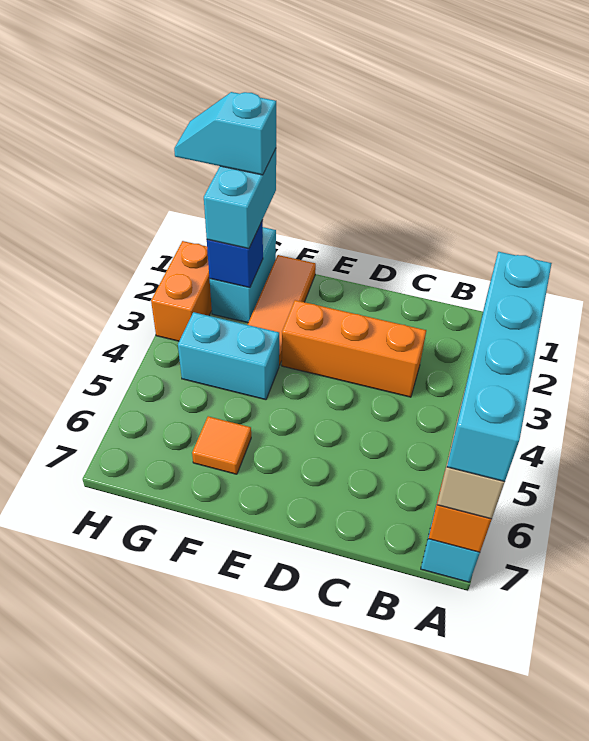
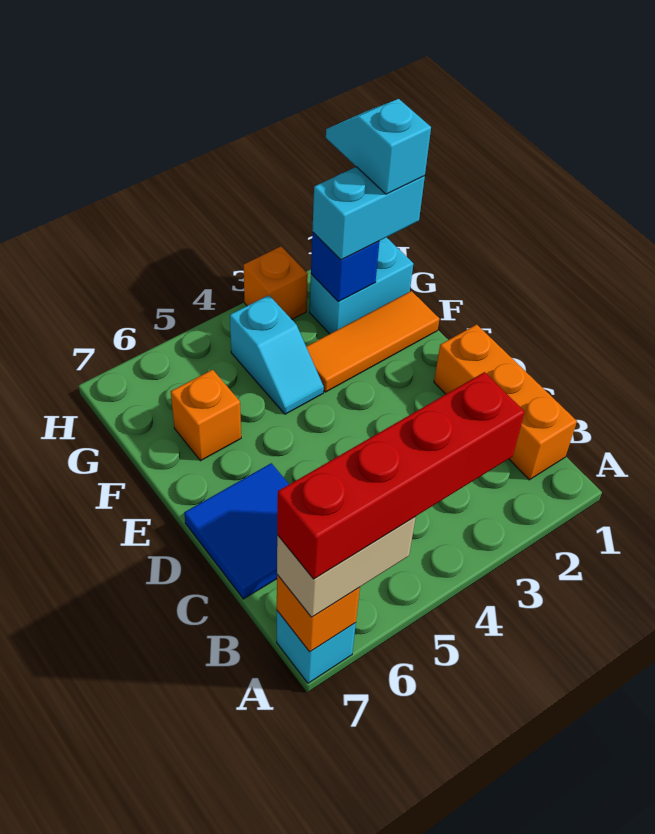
cyan 1x4 brick [447,252,552,482] -> red 1x4 brick [277,372,525,579]
orange 1x3 brick [282,300,426,397] -> orange 1x3 brick moved to [434,324,577,480]
none -> blue 2x2 tile [184,463,289,599]
cyan 1x2 brick [178,312,279,400] -> cyan 1x2 slope [230,295,324,414]
orange 1x1 tile [192,416,251,474] -> orange 1x1 brick [171,370,241,461]
orange 1x2 brick [151,241,212,341] -> orange 1x1 brick [244,246,308,319]

